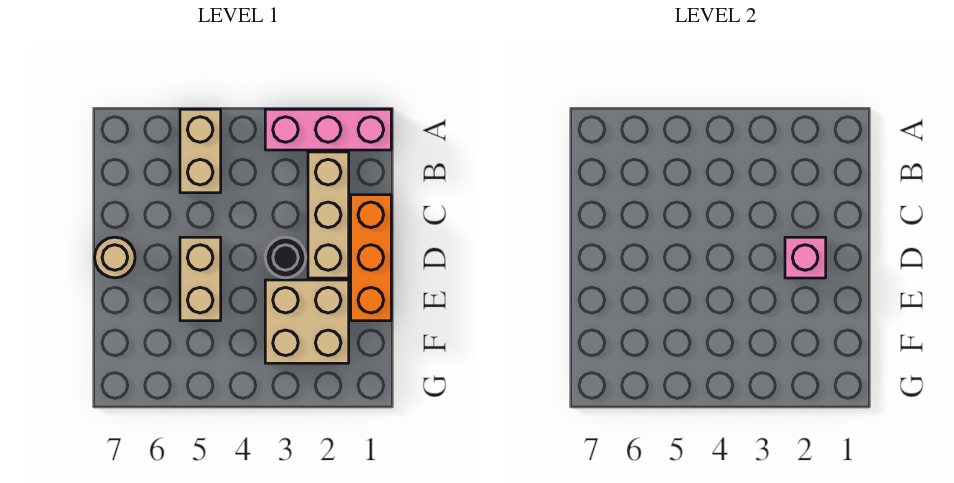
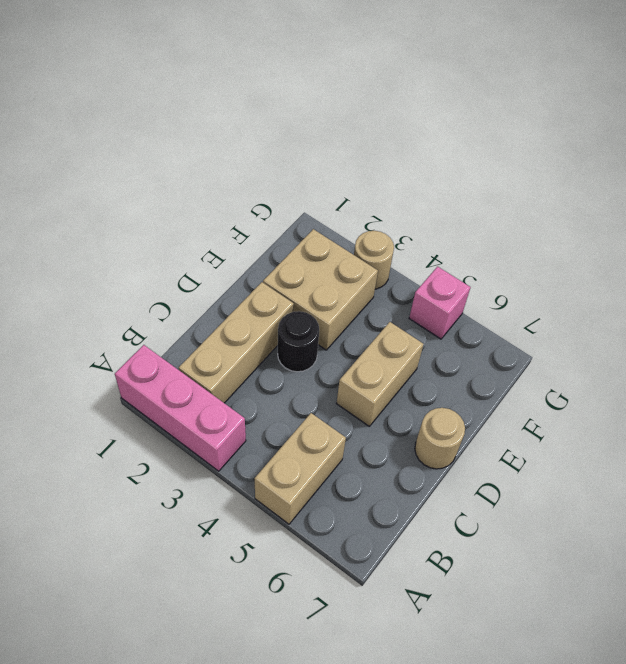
orange 1x3 brick [351,195,391,321] -> none
pink 1x1 brick [785,237,826,278] -> pink 1x1 brick moved to [409,267,471,339]
none -> tan 1x1 round brick [354,231,394,289]

